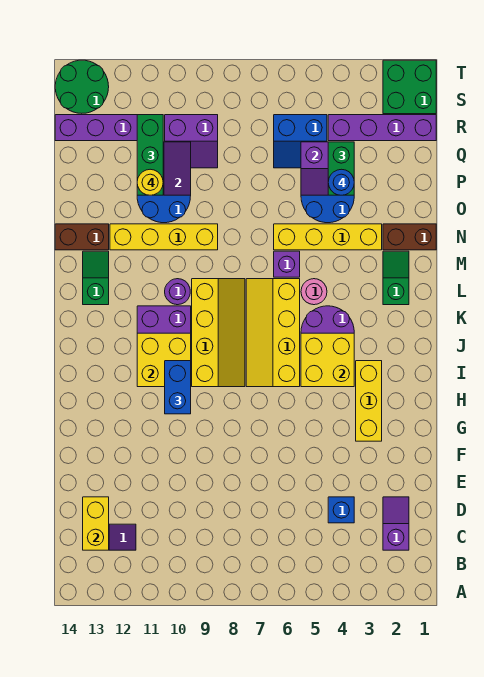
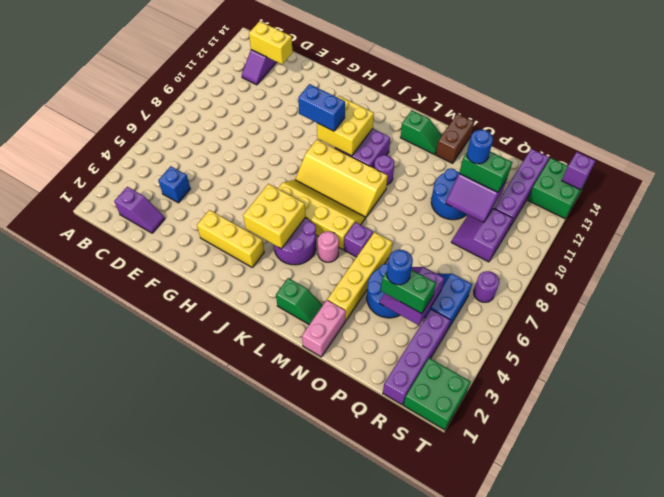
brown 1x2 brick [383,224,436,250] -> pink 1x2 brick [302,300,346,357]
yellow 1x4 brick [110,224,218,250] -> none
green 1x3 brick [137,115,163,195] -> green 1x2 brick [459,152,512,192]
yellow 1x1 round brick [137,169,163,195] -> blue 1x1 round brick [467,130,493,164]
none -> purple 1x1 round brick [474,271,499,302]
green 2x2 round brick [55,60,109,113] -> green 2x2 brick [528,158,586,219]
none -> purple 1x1 brick [562,152,595,190]

